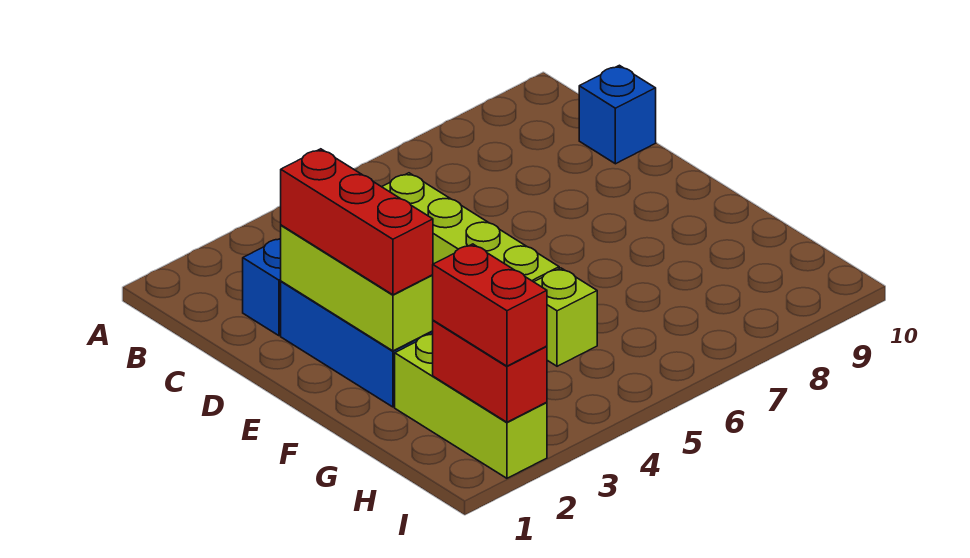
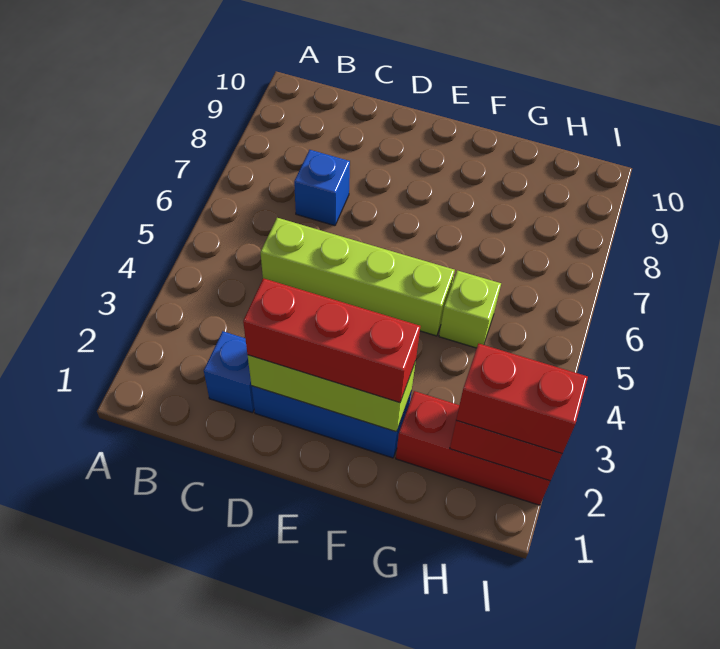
blue 1x1 brick [579,65,656,164] -> blue 1x1 brick moved to [294,150,350,226]
lime 1x3 brick [395,334,547,478] -> red 1x3 brick [396,391,550,505]

